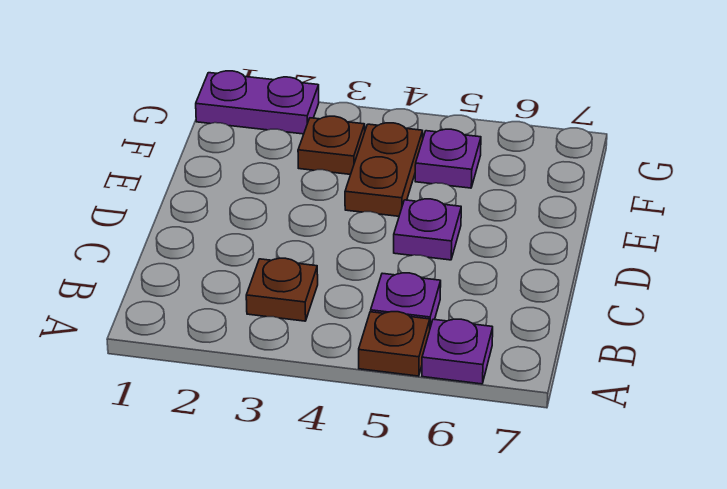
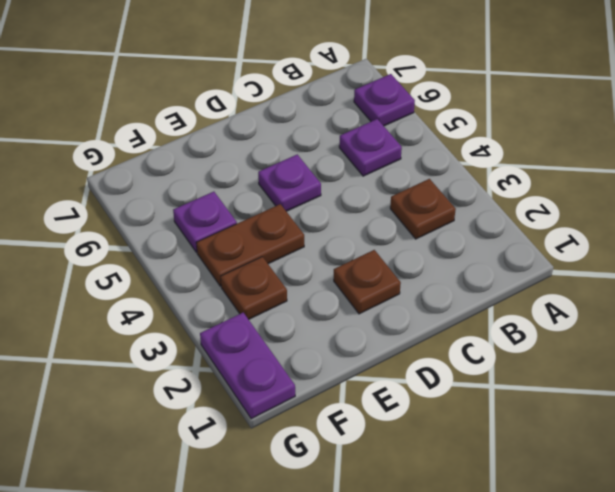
brown 1x1 plate [359,312,430,376] -> brown 1x1 plate moved to [334,250,401,314]

